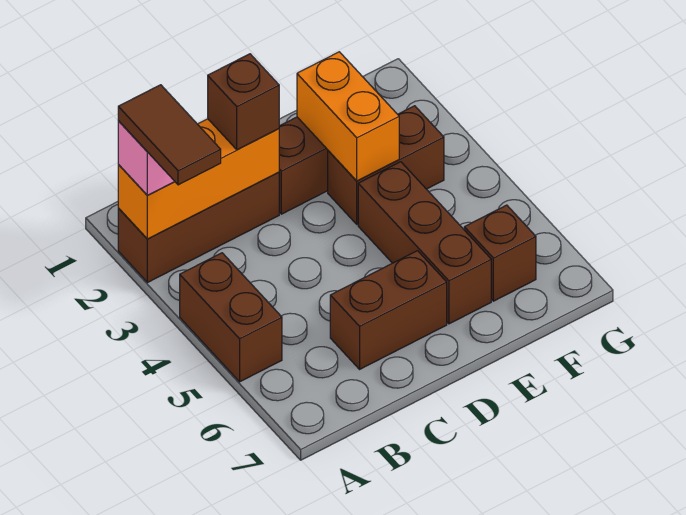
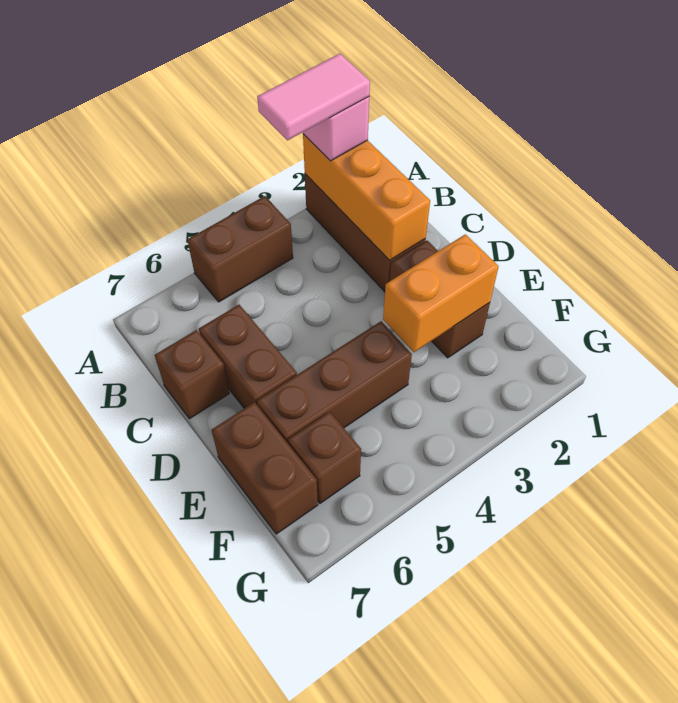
brown 1x2 tile [118,85,221,185] -> pink 1x2 tile [257,54,370,140]
brown 1x1 brick [208,54,279,150] -> brown 1x1 brick moved to [155,330,229,419]
brown 1x2 brick [328,106,444,224] -> brown 1x2 brick moved to [212,402,318,534]

